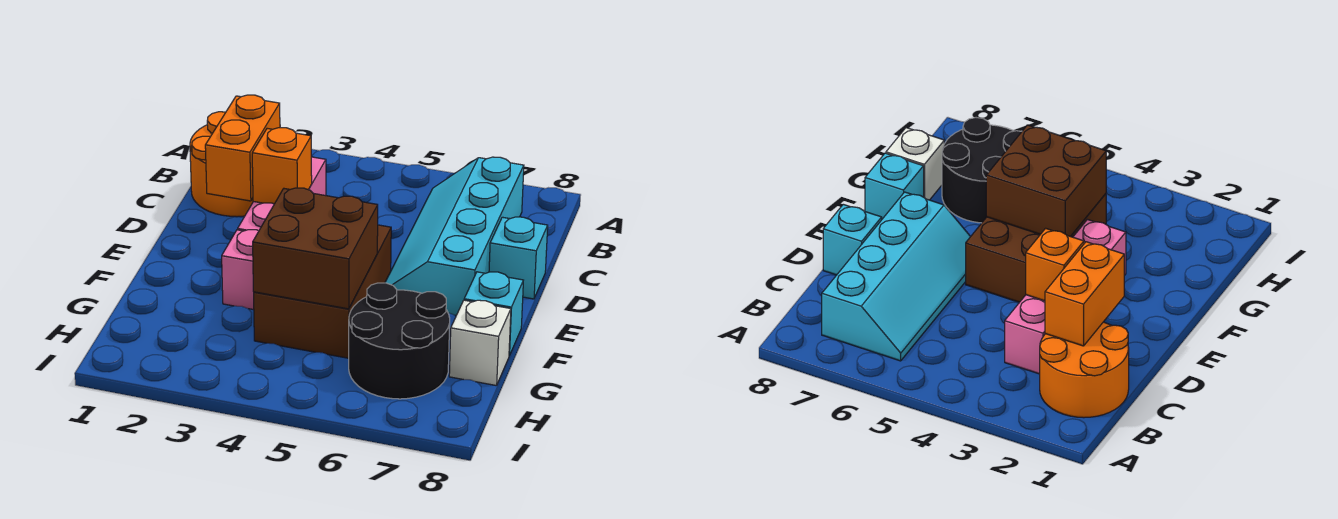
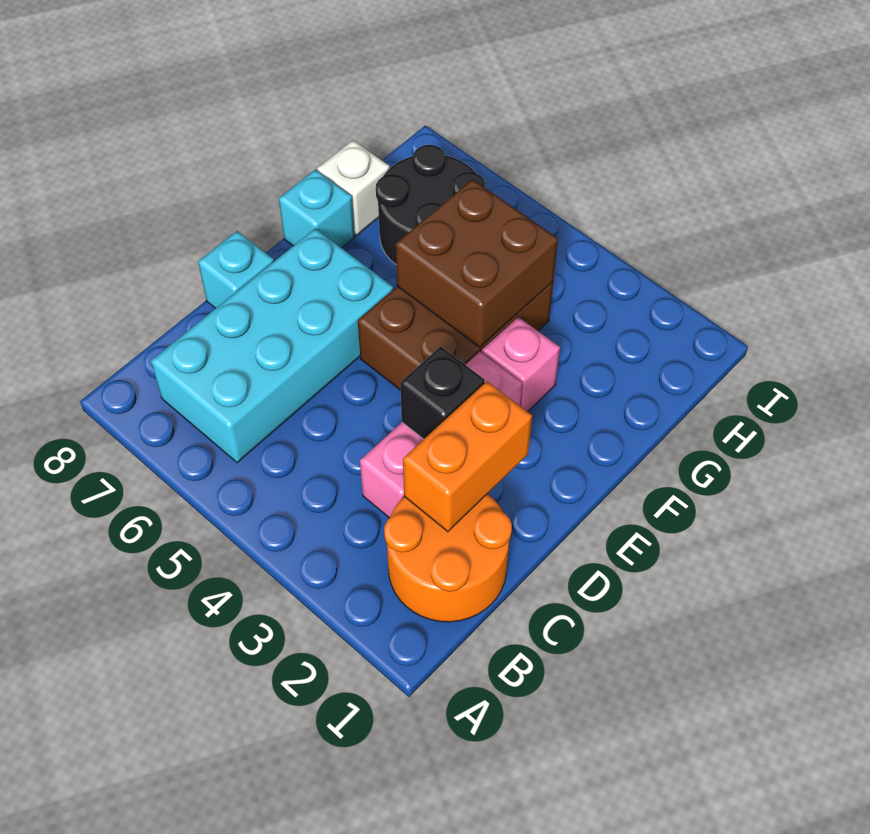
cyan 2x4 slope [385,157,524,315] -> cyan 2x4 brick [151,228,393,463]
orange 1x1 brick [252,128,312,204] -> black 1x1 brick [400,347,485,439]

